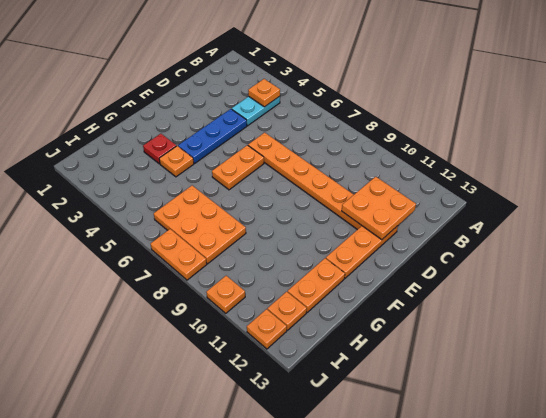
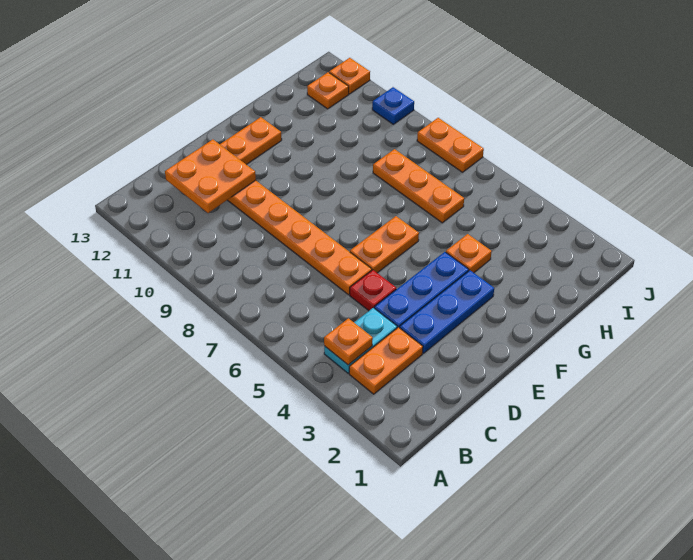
none -> blue 1x3 plate [400,270,494,353]
red 1x1 plate [143,134,176,164] -> red 1x1 plate moved to [350,270,396,311]
orange 1x2 plate [288,258,345,312] -> orange 1x2 plate moved to [349,327,423,394]
orange 2x3 plate [154,186,246,264] -> orange 1x3 plate [373,149,464,223]
orange 1x1 plate [206,276,245,313] -> blue 1x1 plate [372,87,414,124]

